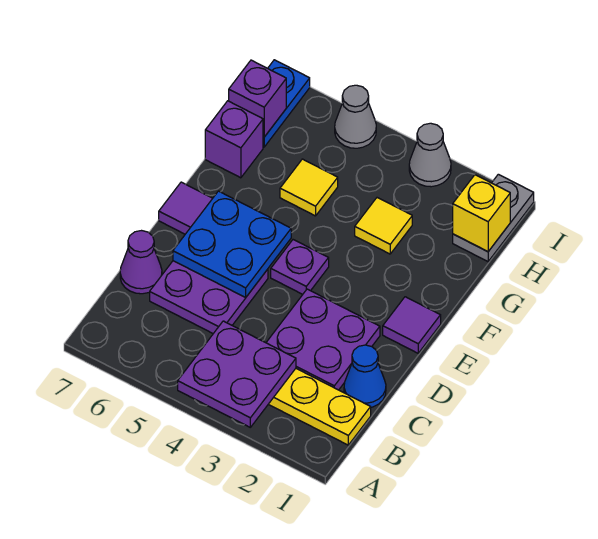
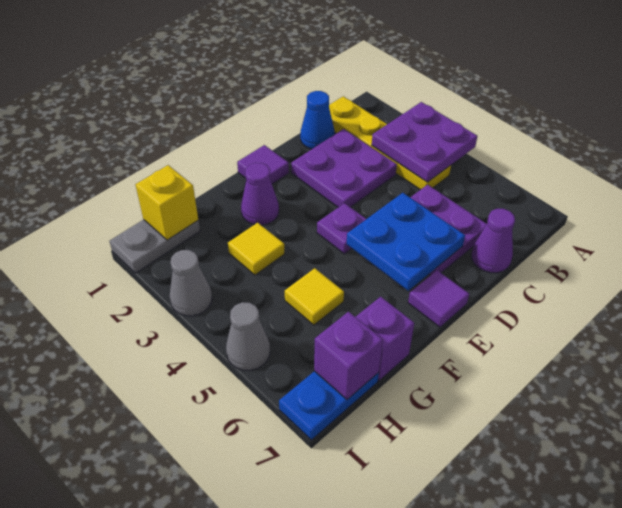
none -> purple 1x1 cone [241,163,279,225]

